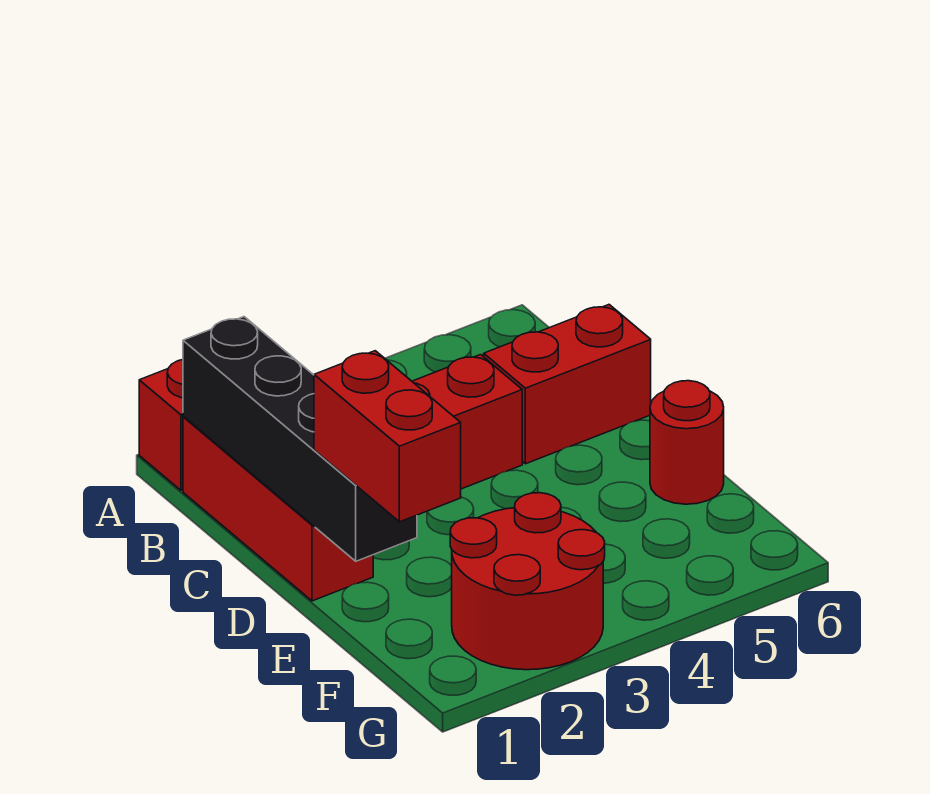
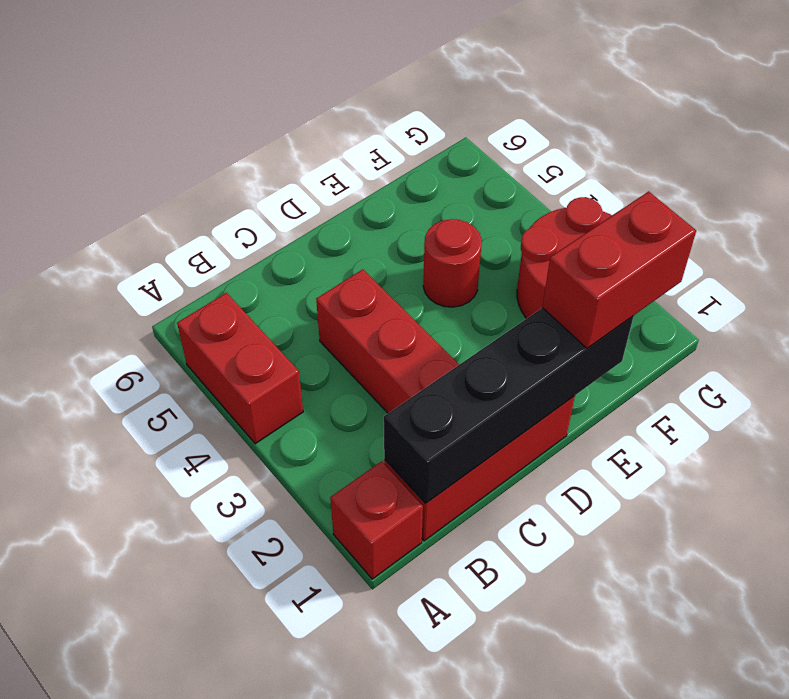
red 1x2 brick [484,305,651,464] -> red 1x2 brick moved to [177,293,303,444]
red 1x1 round brick [650,381,724,504] -> red 1x1 round brick moved to [423,219,482,307]

